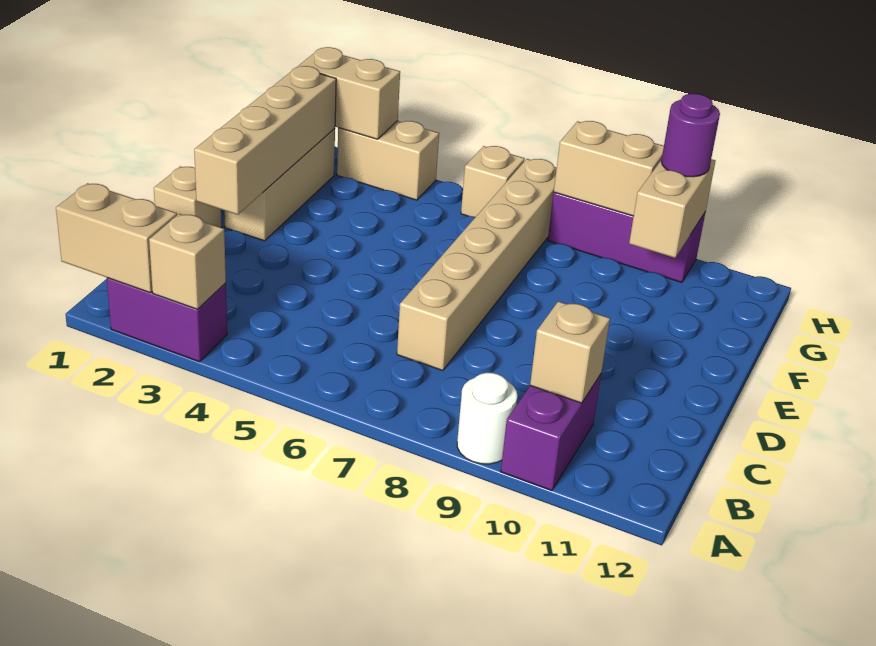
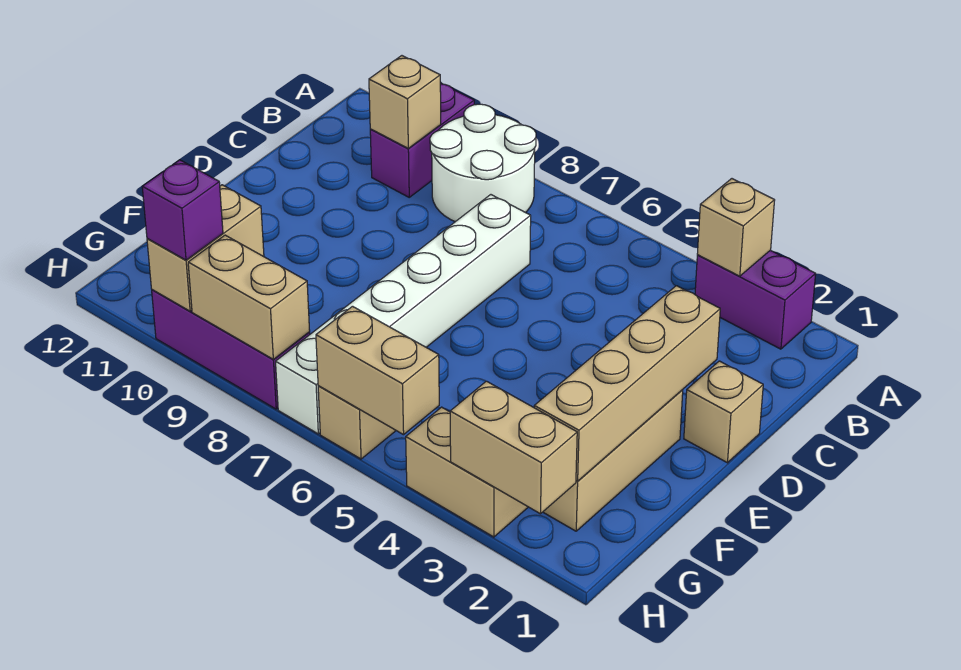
tan 1x2 brick [56,183,177,293] -> tan 1x2 brick moved to [316,306,439,435]
white 1x1 round brick [457,373,517,464] -> white 2x2 round brick [430,104,536,222]
tan 1x6 brick [397,159,557,371] -> white 1x6 brick [276,195,531,434]
purple 1x1 round brick [661,94,720,177] -> purple 1x1 brick [142,160,223,260]

